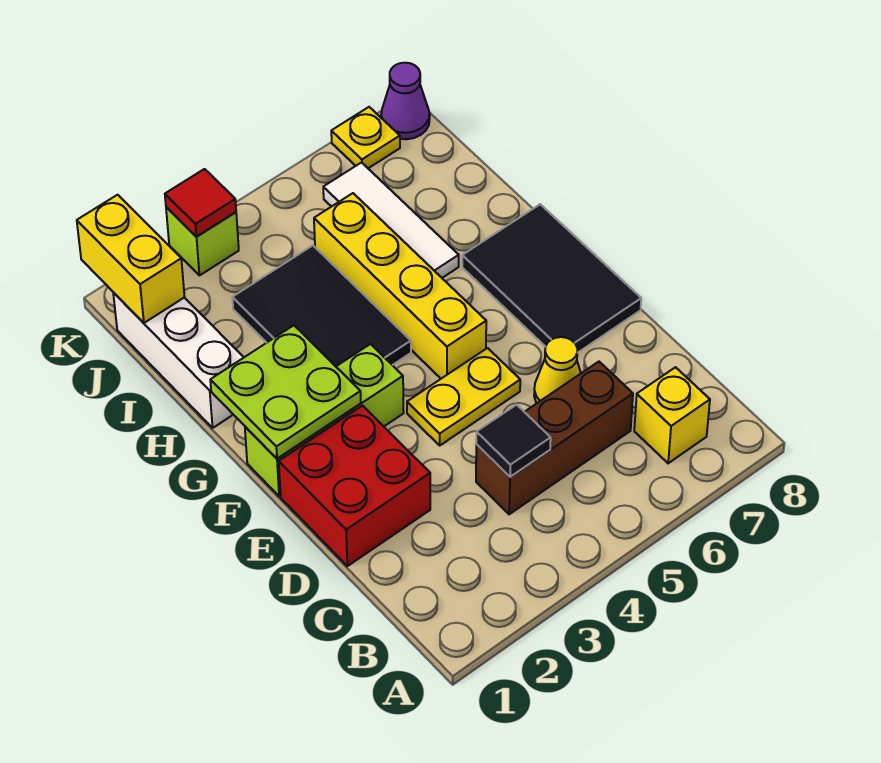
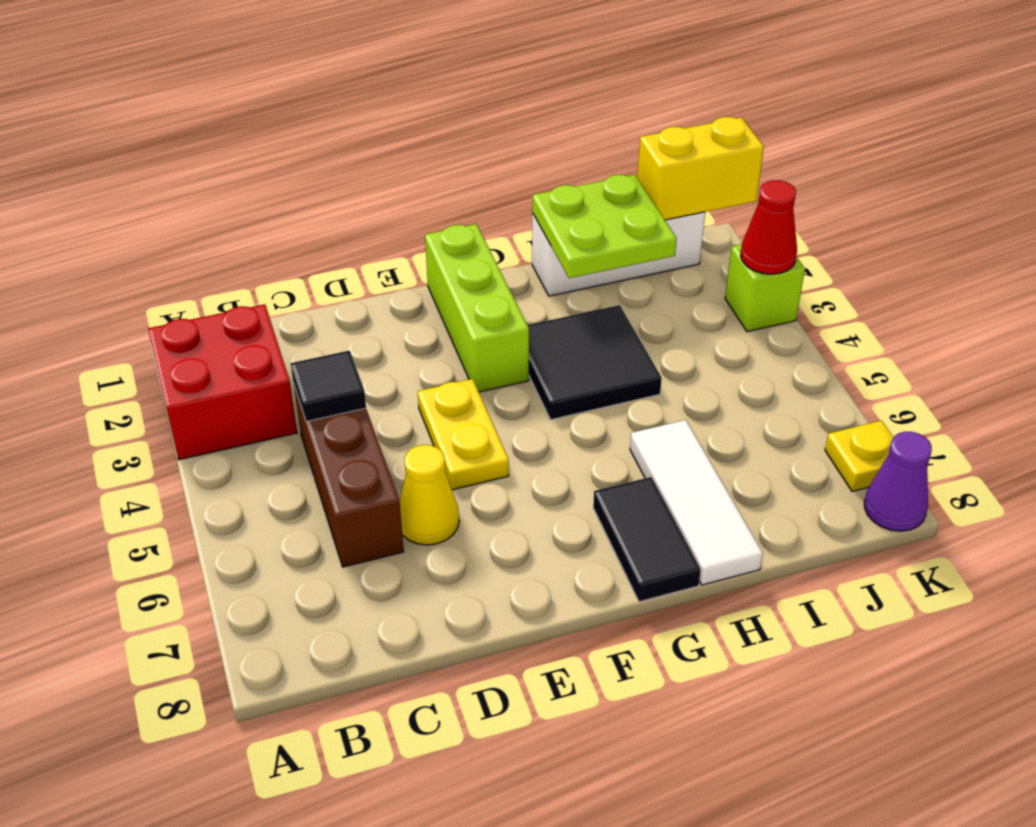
yellow 1x1 brick [634,367,710,463] -> none
red 2x2 brick [279,406,430,566] -> red 2x2 brick moved to [148,304,297,460]
black 2x3 tile [462,204,641,353] -> black 1x2 tile [593,477,701,602]
lime 2x2 plate [210,325,361,459] -> lime 2x2 plate moved to [532,175,677,278]
yellow 1x4 brick [314,193,486,379] -> none
black 2x3 tile [232,246,411,366] -> black 2x2 tile [528,305,662,420]
white 1x3 tile [323,163,459,278] -> white 1x3 tile turned to [630,420,763,585]
red 1x1 tile [165,169,236,237] -> red 1x1 cone [741,180,797,274]

